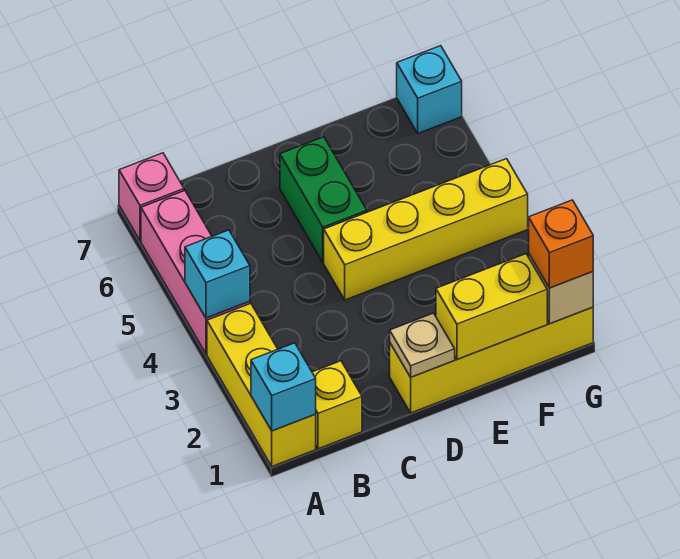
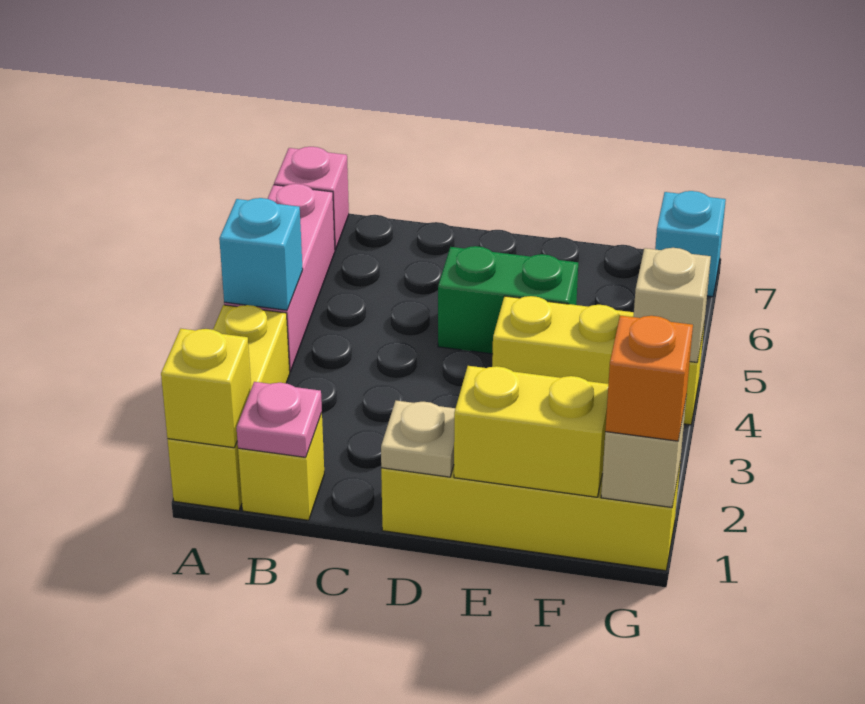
cyan 1x1 brick [251,343,316,431] -> yellow 1x1 brick [161,328,251,448]
none -> pink 1x1 plate [237,382,322,457]
yellow 1x4 brick [324,159,528,300] -> yellow 1x3 brick [492,296,704,425]
green 1x2 brick [280,137,367,262] -> green 1x2 brick turned to [438,246,578,354]
none -> tan 1x1 brick [634,248,711,362]

